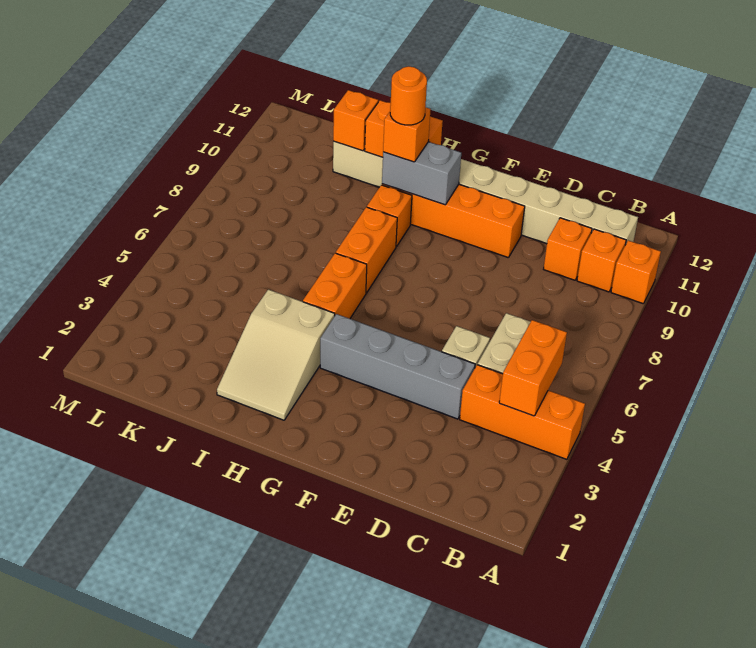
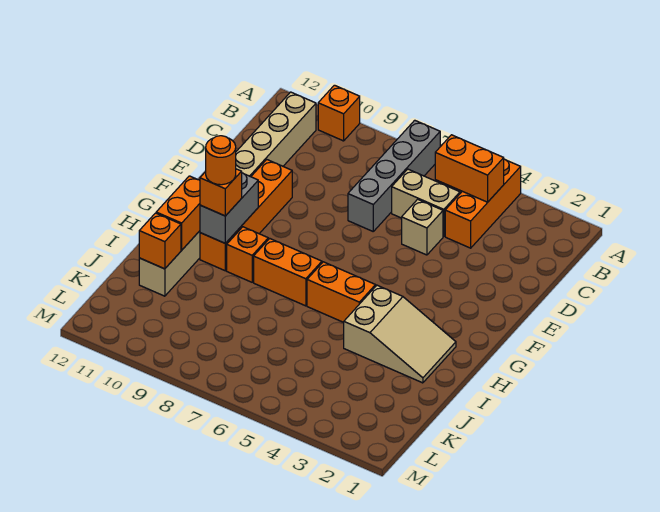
orange 1x1 brick [577,229,626,292] -> none
orange 1x1 brick [544,218,592,280] -> none
grey 1x4 brick [320,314,475,419] -> grey 1x4 brick moved to [348,120,440,231]

